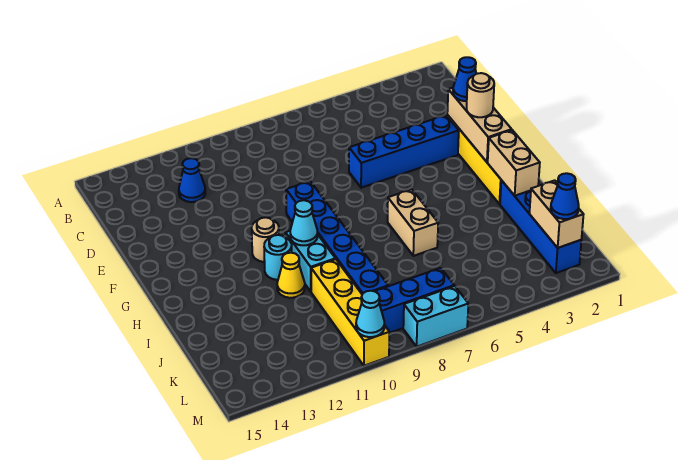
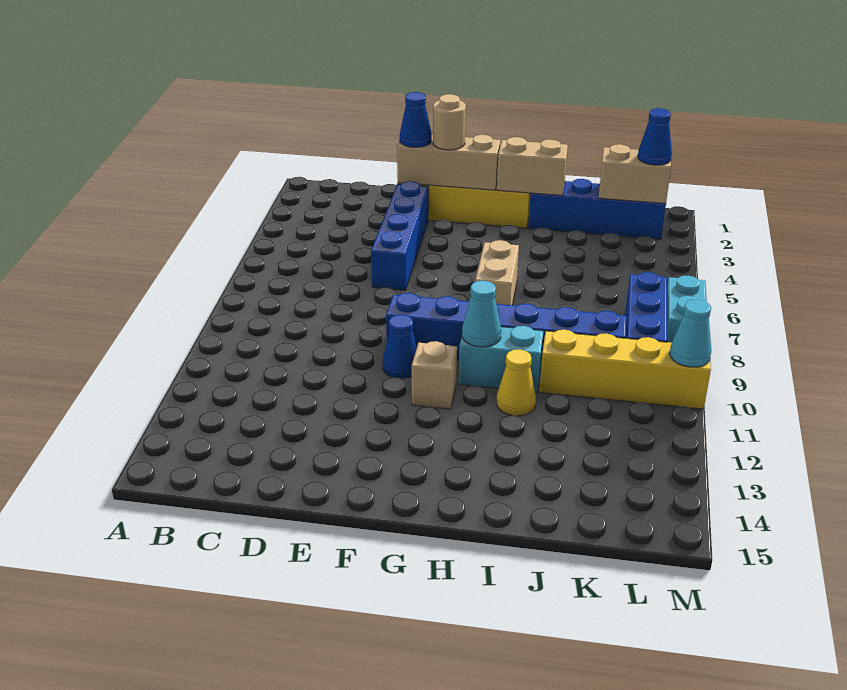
blue 1x1 cone [179,158,205,202] -> blue 1x1 cone moved to [383,315,417,378]
tan 1x1 round brick [252,217,279,262] -> tan 1x1 brick [412,341,457,409]
tan 1x2 brick [388,189,438,256] -> tan 1x2 brick turned to [475,240,519,305]
cyan 1x1 round brick [264,235,292,280] -> none

